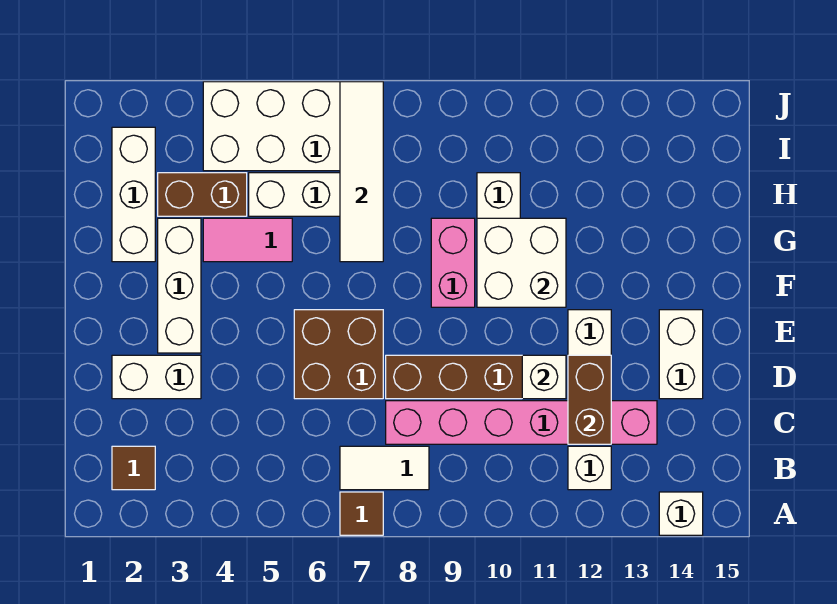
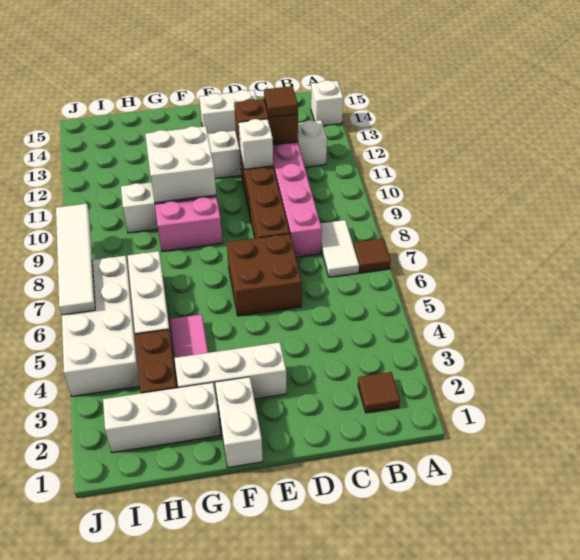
none -> brown 1x1 tile [264,86,298,117]
white 1x2 brick [112,355,201,399] -> white 1x2 brick moved to [215,377,263,467]
white 1x4 tile [340,82,383,262] -> white 1x4 tile turned to [56,204,95,315]

